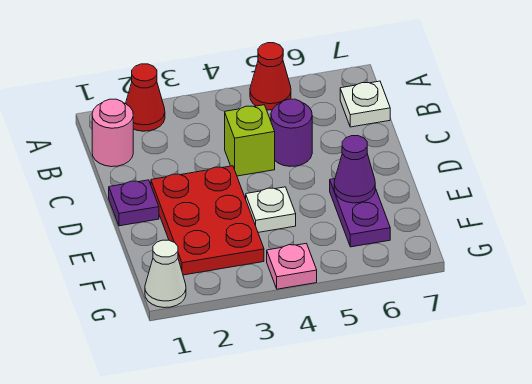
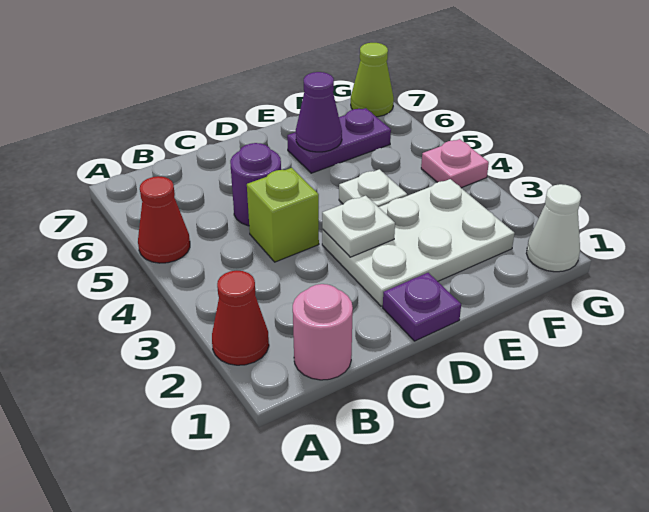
white 1x1 plate [340,81,390,127] -> white 1x1 plate moved to [322,196,395,257]
red 2x3 plate [151,166,264,275] -> white 2x3 plate [322,179,515,306]
none -> lime 1x1 cone [351,43,394,117]

